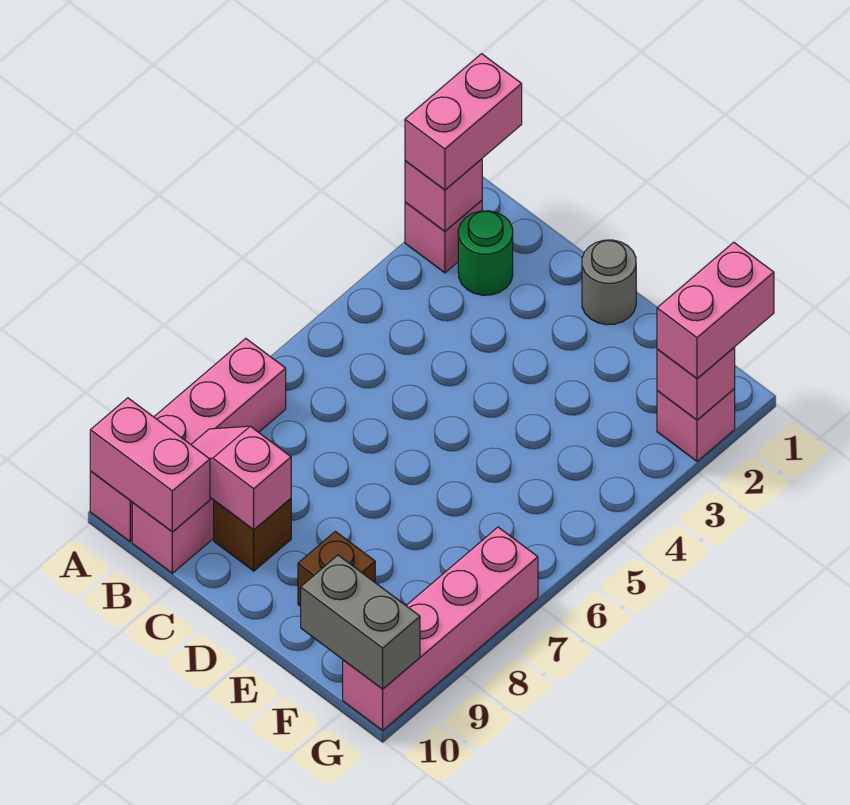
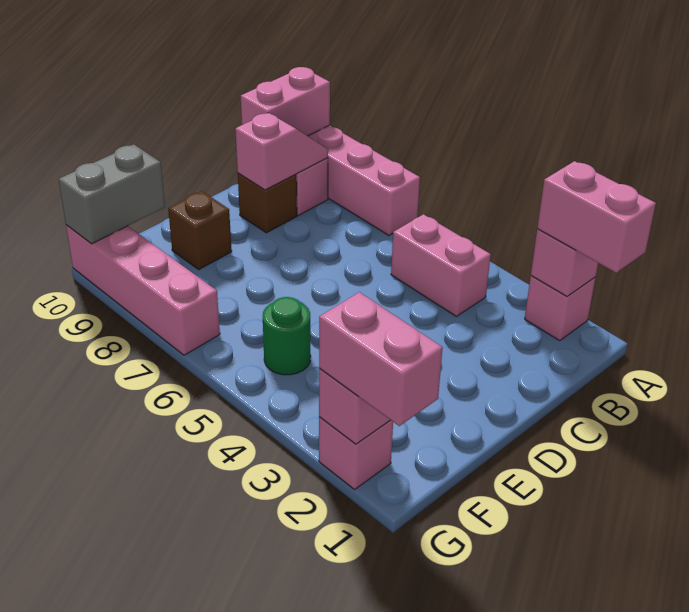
green 1x1 round brick [458,211,513,295] -> green 1x1 round brick moved to [263,297,311,375]
none -> pink 1x2 brick [391,214,491,316]
grey 1x1 round brick [582,240,636,325] -> none

